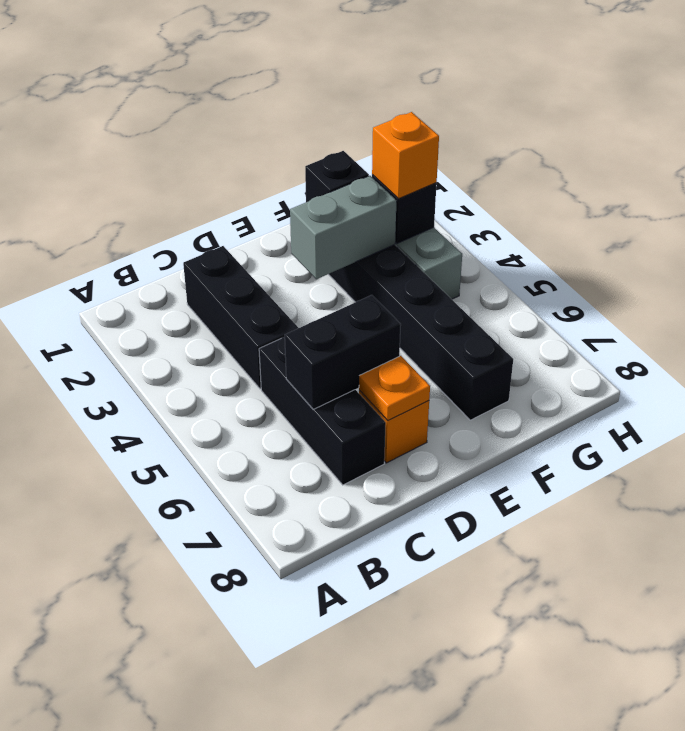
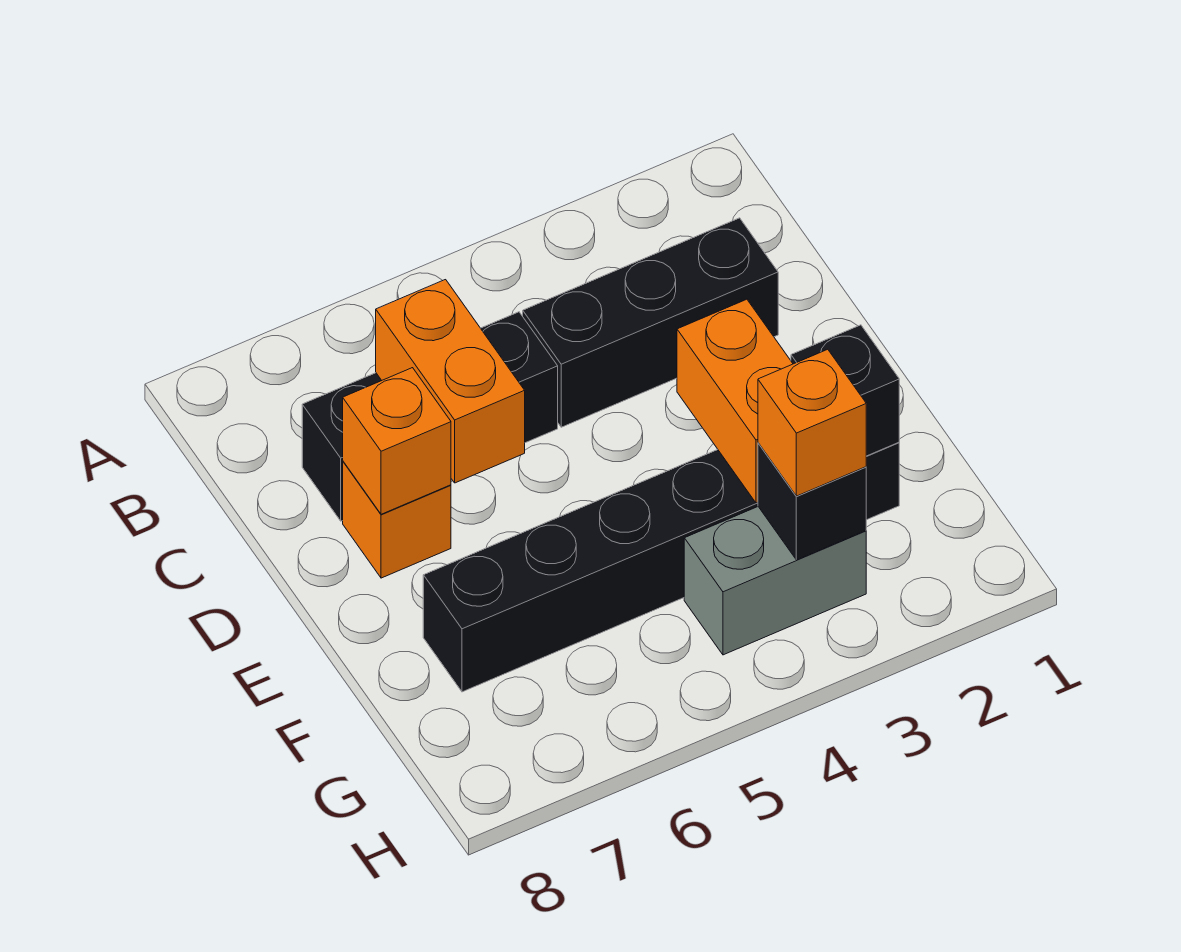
black 1x2 brick [285,295,401,409] -> orange 1x2 brick [376,280,525,483]
orange 1x1 plate [359,356,430,421] -> orange 1x1 brick [343,368,451,514]
grey 1x2 brick [290,176,397,279] -> orange 1x2 brick [677,299,793,503]

